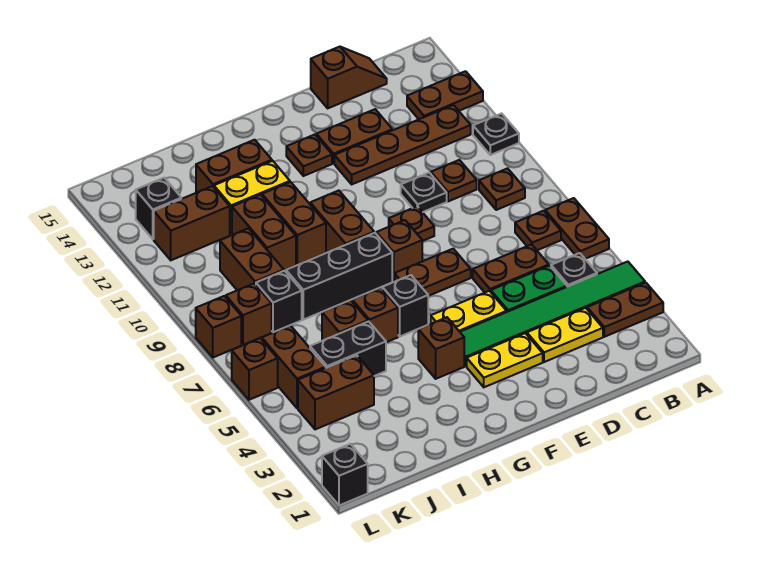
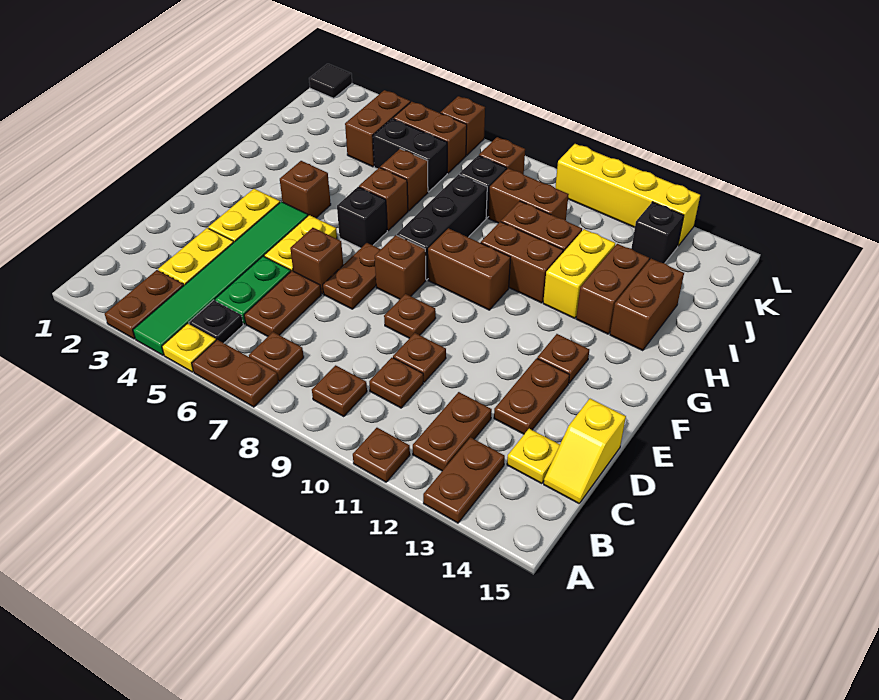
none -> yellow 1x1 plate [162,323,216,372]
black 1x1 plate [473,113,519,155] -> brown 1x1 plate [353,428,410,482]
brown 1x4 plate [334,105,471,184] -> brown 1x2 plate [413,392,492,471]
none -> yellow 1x1 plate [507,429,560,483]
brown 1x2 slope [311,47,387,108] -> yellow 1x2 slope [544,399,626,503]
black 1x1 plate [401,173,447,212] -> brown 1x1 plate [393,333,446,382]
black 1x2 brick [310,321,386,376] -> black 1x2 brick turned to [373,119,447,192]
brown 1x2 brick [154,186,230,260] -> brown 1x2 brick moved to [610,259,684,350]
black 1x1 brick [322,444,368,505] -> black 1x1 tile [309,64,352,98]
brown 1x1 brick [196,296,241,357] -> brown 1x1 brick moved to [290,228,343,294]
none -> yellow 1x4 brick [555,144,700,246]

